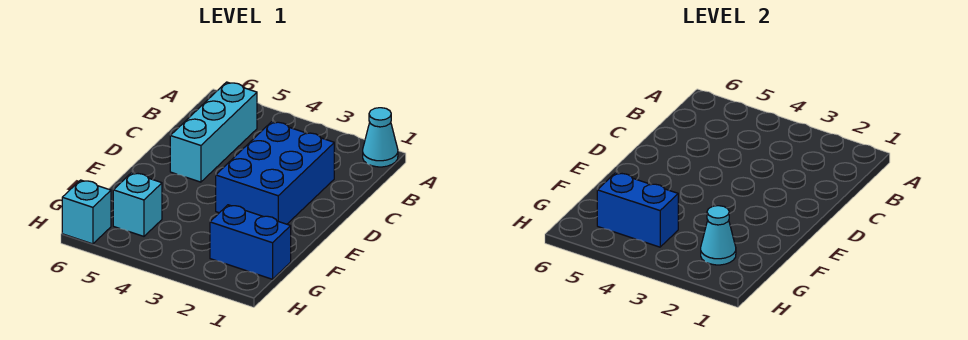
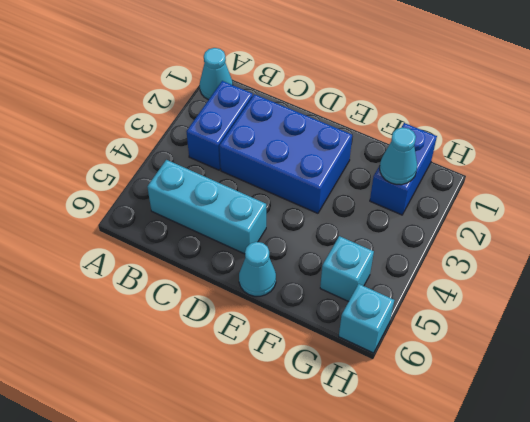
none -> cyan 1x1 cone [239,242,276,296]
blue 1x2 brick [597,173,678,247] -> blue 1x2 brick moved to [186,81,253,170]

